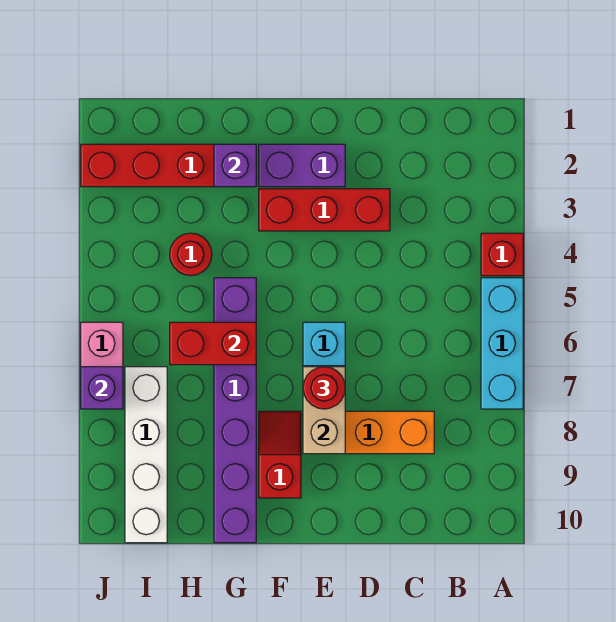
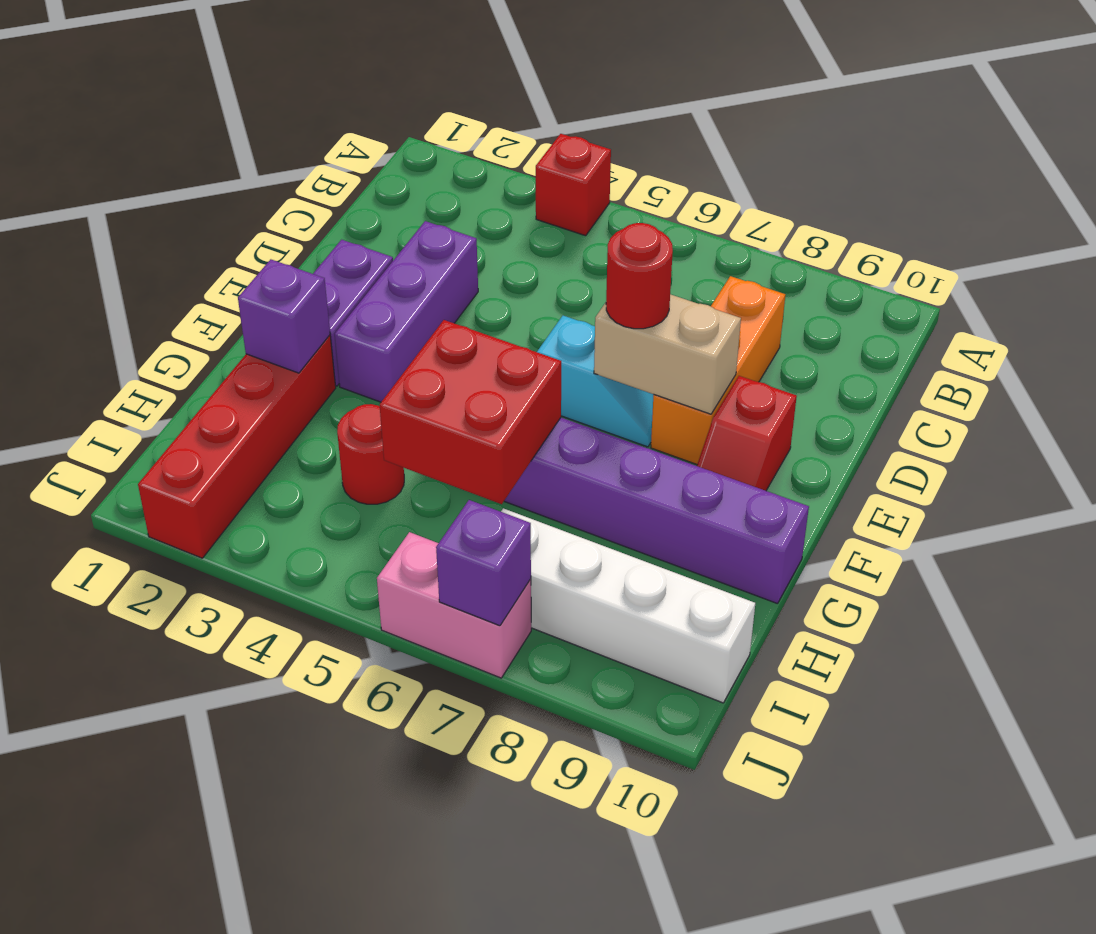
cyan 1x3 brick [481,278,523,409] -> none
red 1x3 brick [259,189,390,231] -> purple 1x3 brick [335,221,478,402]
red 1x2 slope [259,411,301,498] -> red 1x2 slope turned to [697,376,797,491]
red 1x2 brick [170,322,256,365] -> red 2x2 brick [380,320,561,504]

